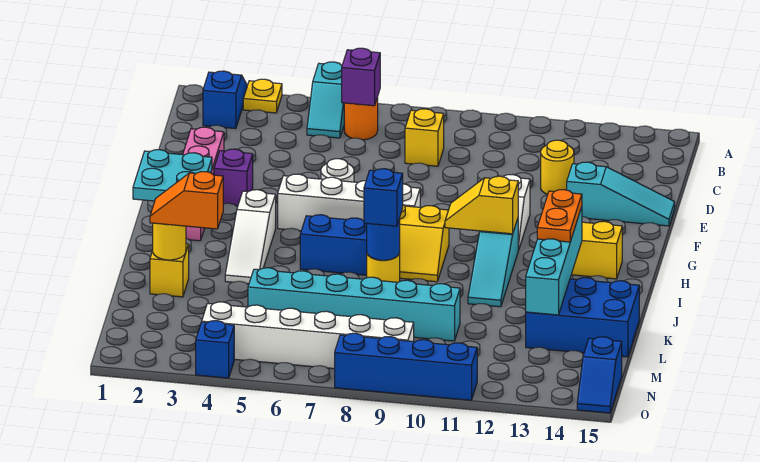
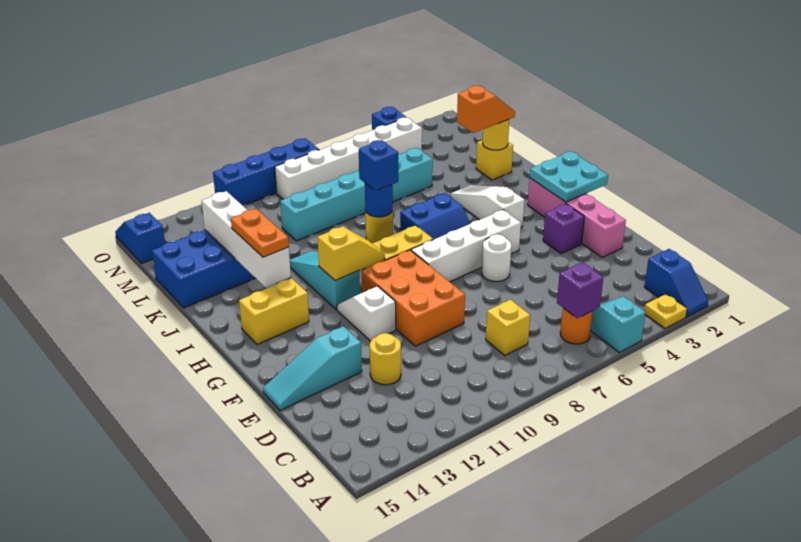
none -> orange 2x3 brick [362,250,465,346]
cyan 1x4 brick [526,207,582,315] -> white 1x4 brick [202,191,291,287]

